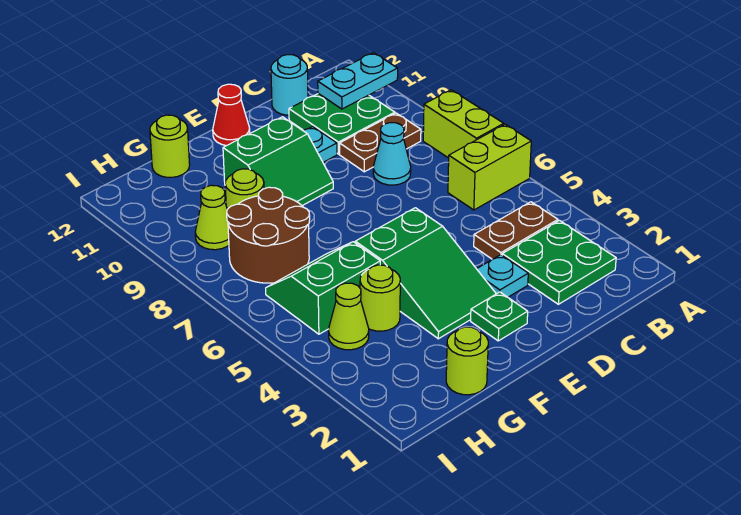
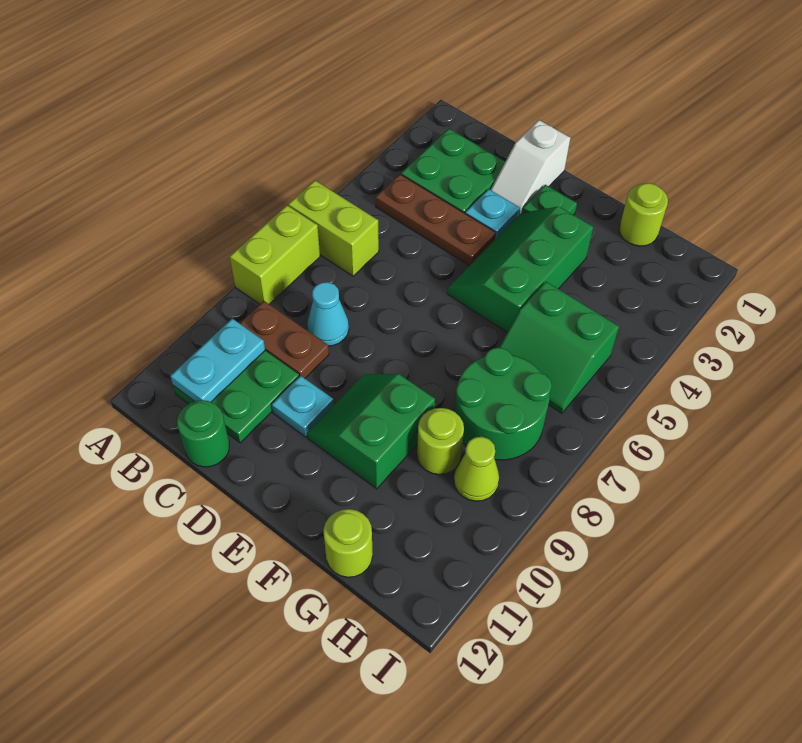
cyan 1x2 plate [318,53,398,109] -> cyan 1x2 plate turned to [170,319,265,402]
brown 1x2 plate [474,202,558,259] -> brown 1x3 plate [376,174,496,266]
cyan 1x1 round brick [271,55,308,115] -> green 1x1 round brick [177,400,229,467]
none -> white 1x2 slope [491,120,570,215]
green 2x3 slope [355,208,496,339] -> green 2x3 slope turned to [447,207,593,332]
green 2x2 slope [223,117,333,206] -> green 2x2 slope turned to [307,374,435,489]
red 1x1 cone [213,84,250,146] -> none
lime 1x1 round brick [360,265,400,331] -> none
brown 2x2 round brick [227,187,310,283] -> green 2x2 round brick [455,348,552,460]
lime 1x1 cone [329,283,369,350] -> none

